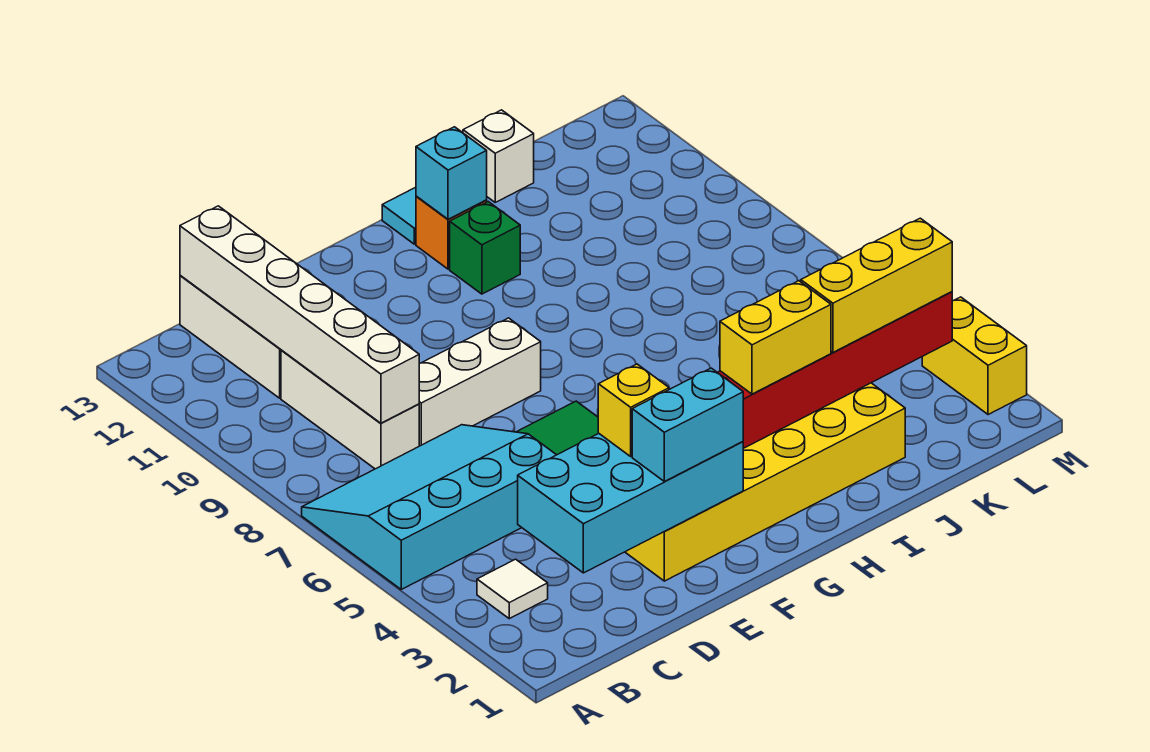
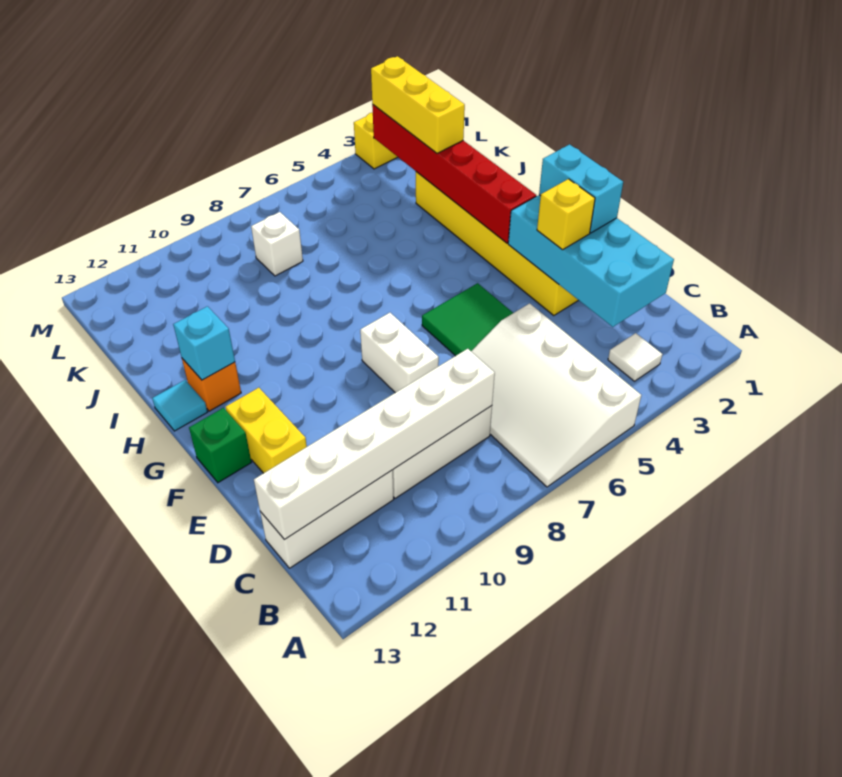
cyan 3x4 slope [302,425,556,589] -> white 3x4 slope [471,303,641,487]
white 1x3 brick [419,318,541,446] -> white 1x2 brick [360,313,439,393]
yellow 1x2 brick [720,281,831,394] -> yellow 1x2 brick moved to [225,388,307,473]
green 1x1 brick [450,202,520,294] -> green 1x1 brick moved to [189,408,251,483]
white 1x1 brick [463,110,534,202] -> white 1x1 brick moved to [251,212,303,276]

